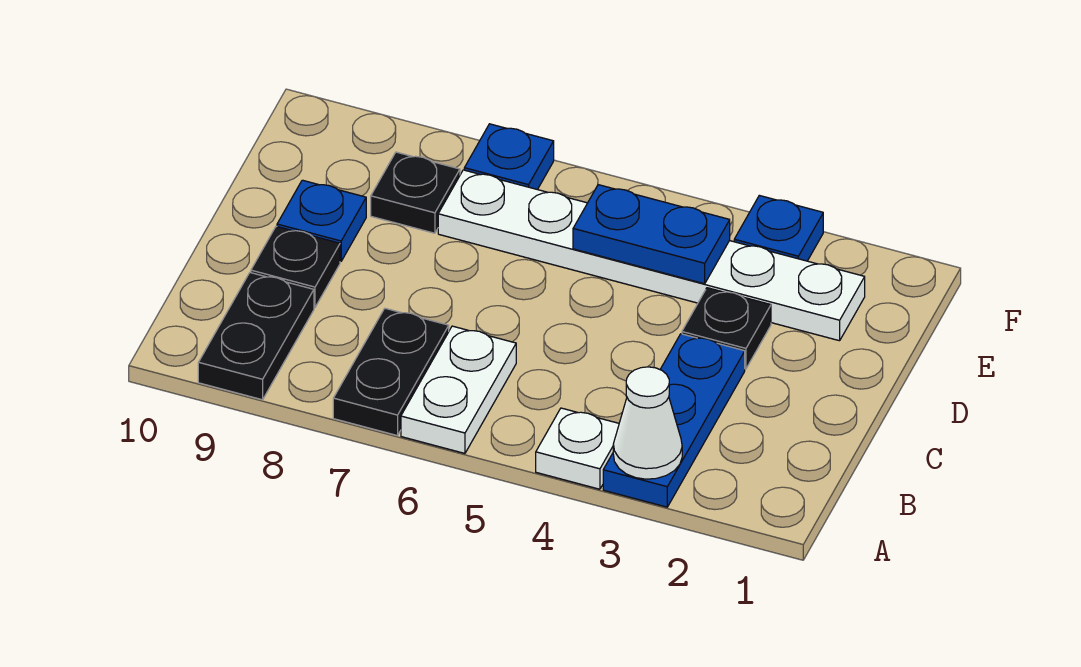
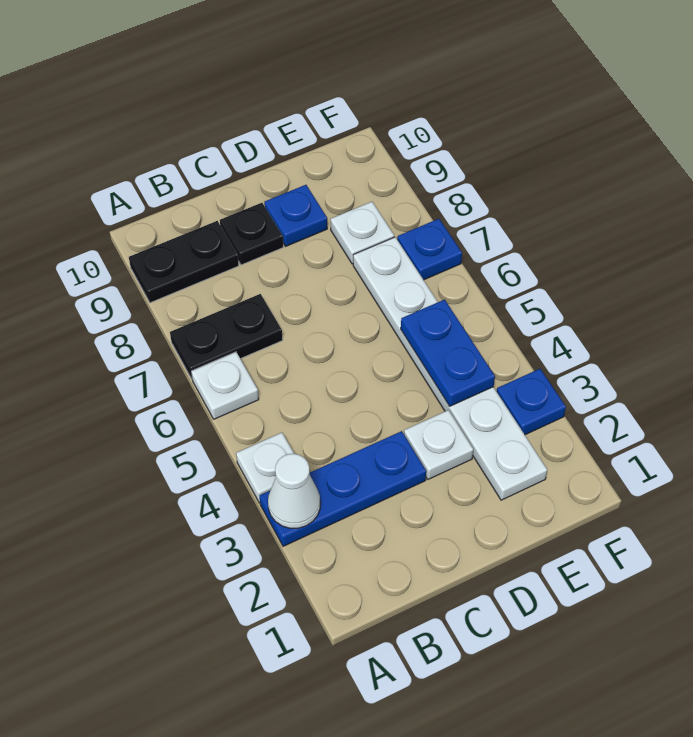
white 1x2 plate [401,326,516,453] -> white 1x1 plate [191,352,259,419]
black 1x1 plate [682,288,771,369] -> white 1x1 plate [404,410,473,479]
black 1x1 plate [371,152,460,233] -> white 1x1 plate [330,202,394,264]

